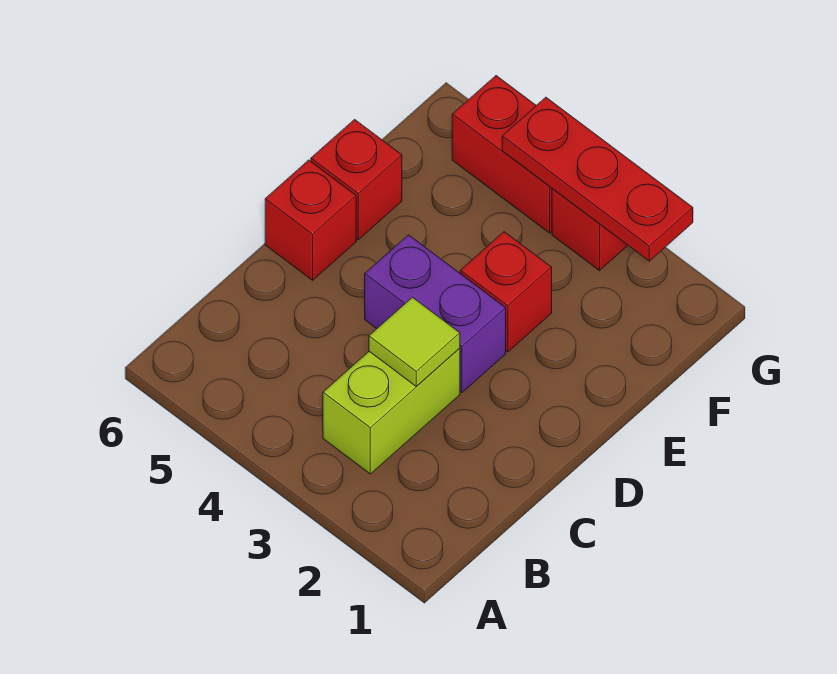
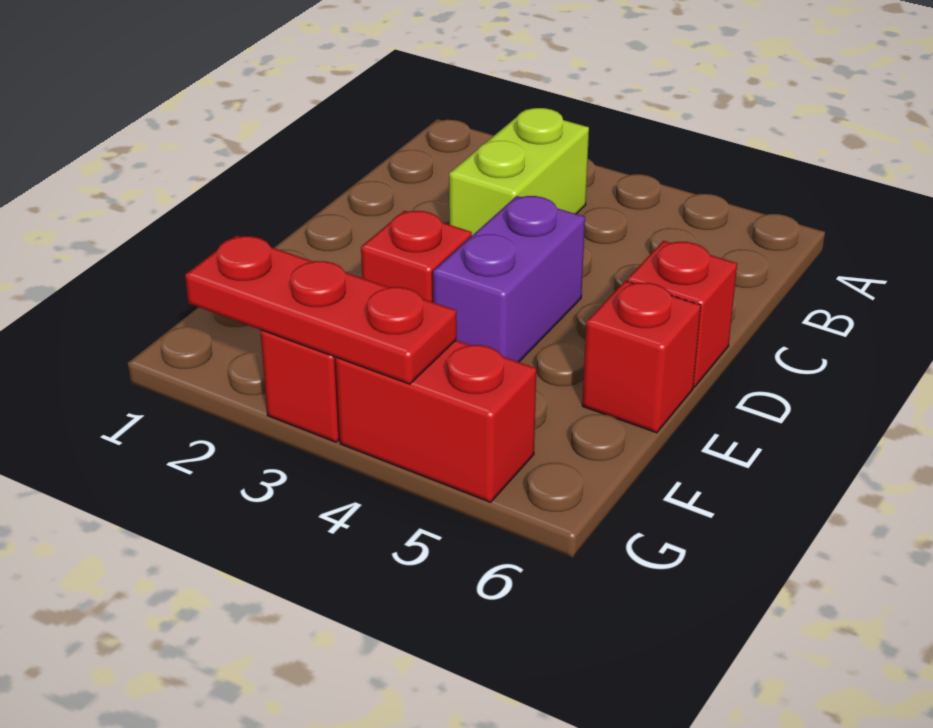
lime 1x1 tile [369,297,460,386] -> none
purple 1x2 brick [365,235,506,393] -> purple 1x2 brick turned to [433,196,585,362]

